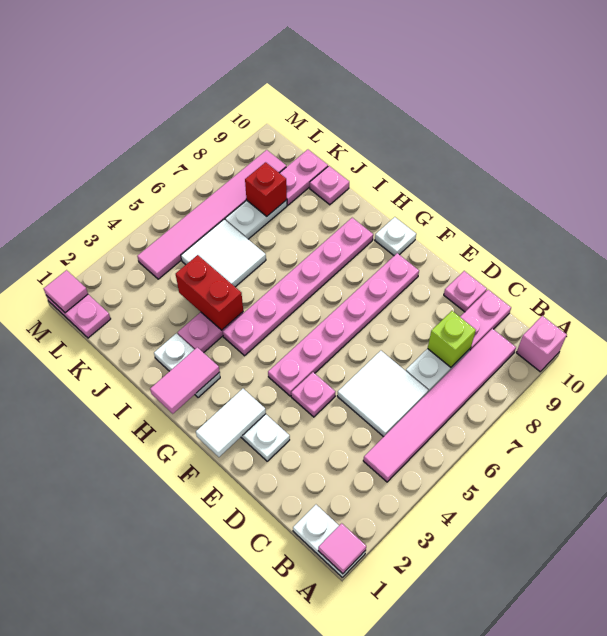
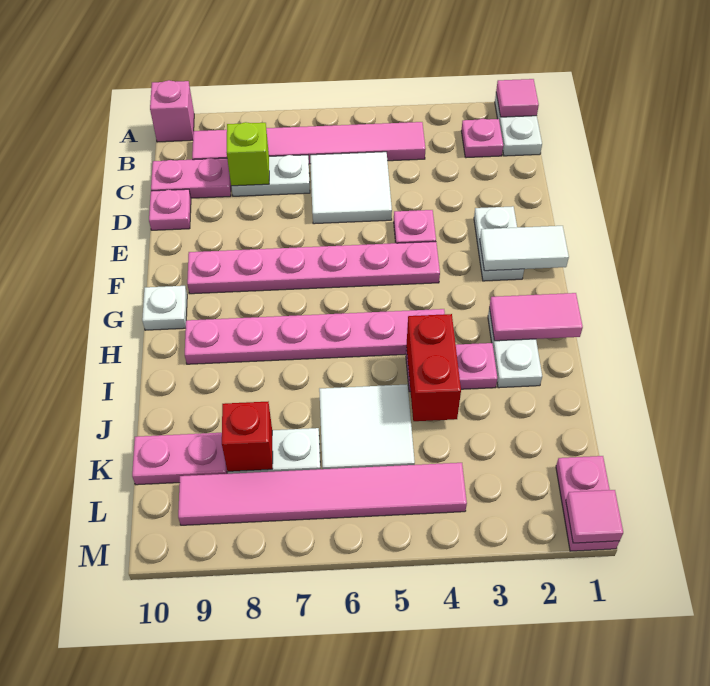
pink 1x1 plate [310,166,349,205] -> pink 1x1 plate moved to [461,119,503,158]

